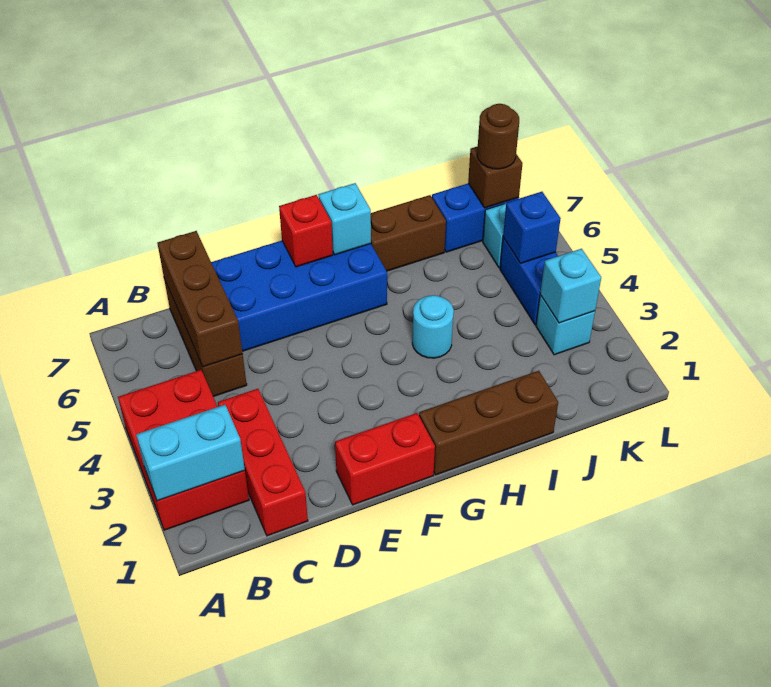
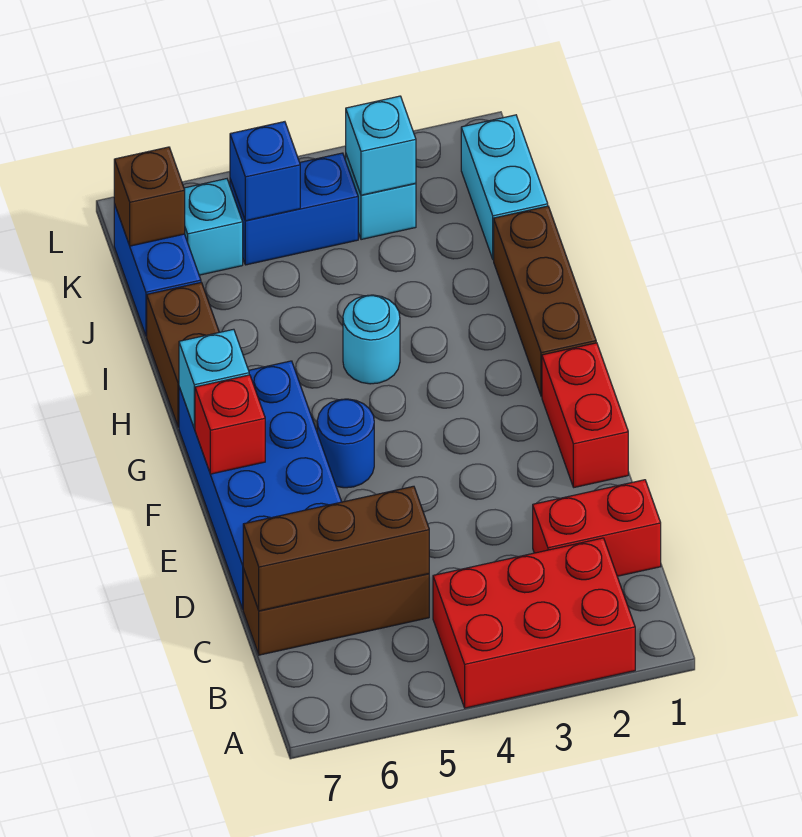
cyan 1x2 brick [136,405,245,501] -> cyan 1x2 brick moved to [461,115,548,260]
red 1x3 brick [218,389,308,536] -> red 1x2 brick [533,480,661,576]
none -> blue 1x1 round brick [317,399,374,488]
brown 1x1 round brick [477,104,519,169] -> none

